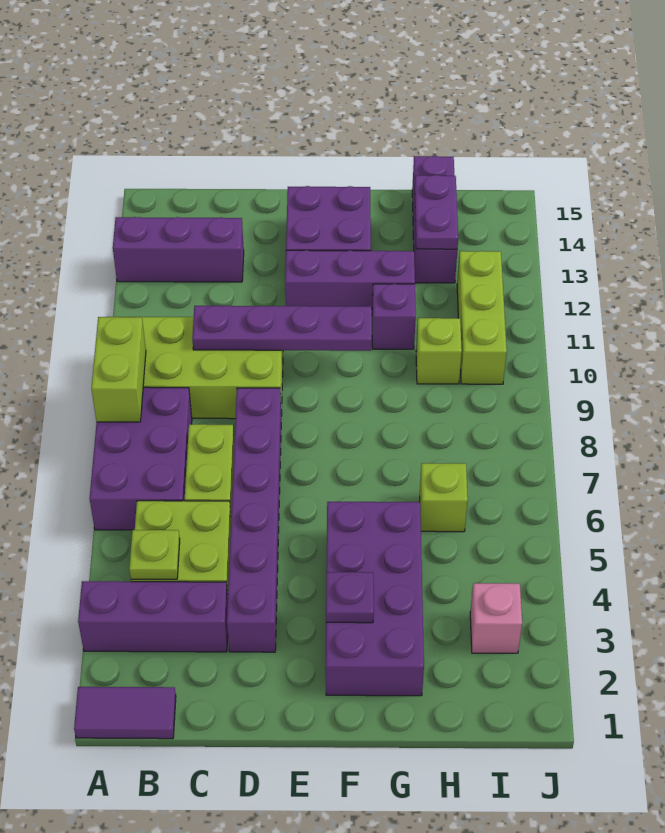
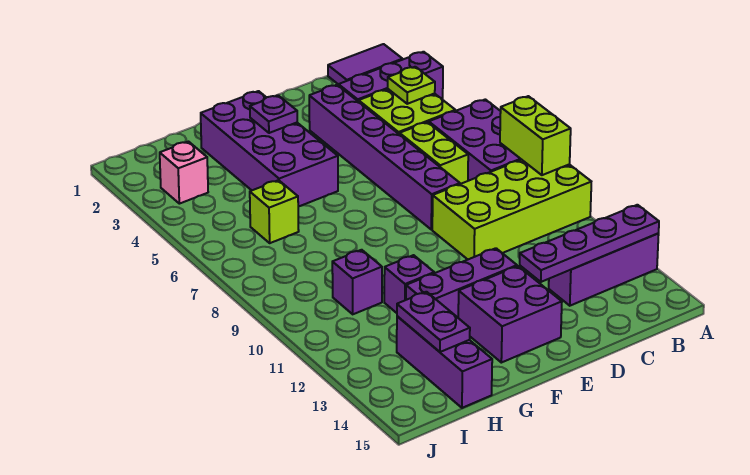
purple 1x4 plate [192,306,372,351] -> purple 1x4 plate moved to [520,205,659,282]
lime 1x1 brick [416,318,462,384] -> purple 1x1 brick [332,250,382,314]
lime 1x3 brick [457,251,507,384] -> none

